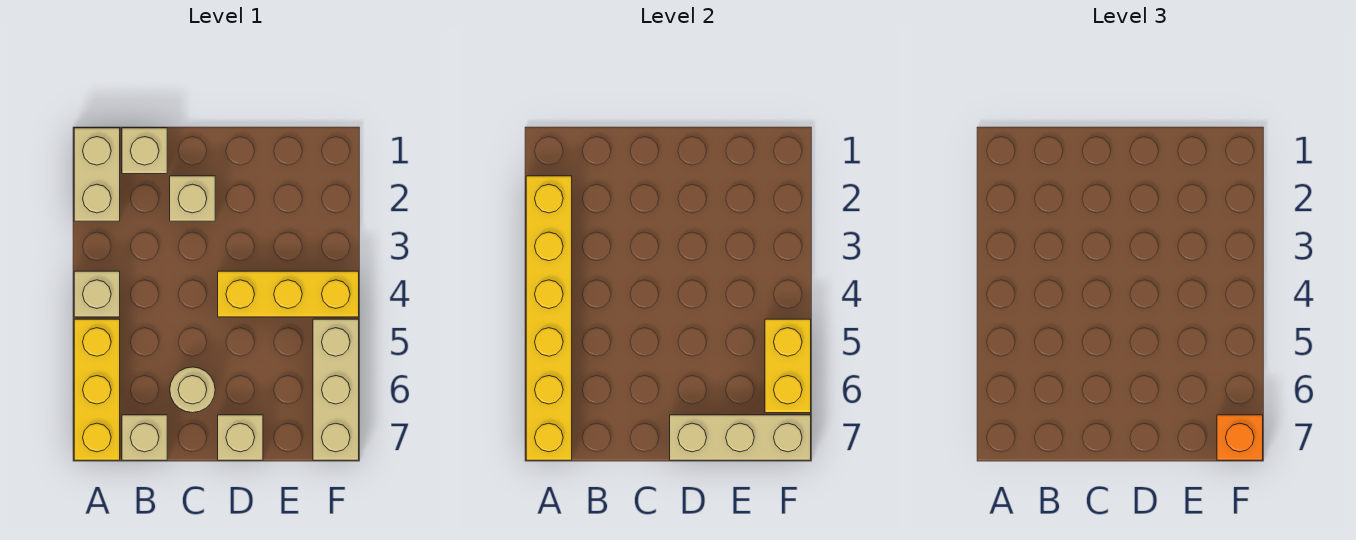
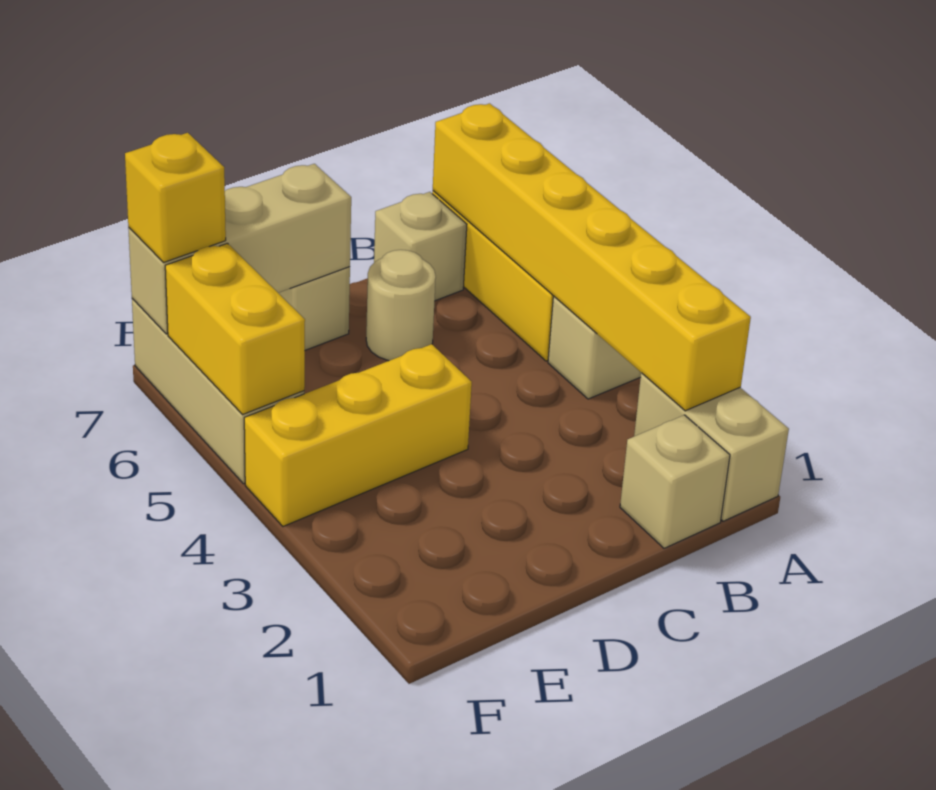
tan 1x1 brick [170,176,215,221] -> none
orange 1x1 brick [1217,415,1263,460] -> yellow 1x1 brick [125,133,226,263]

